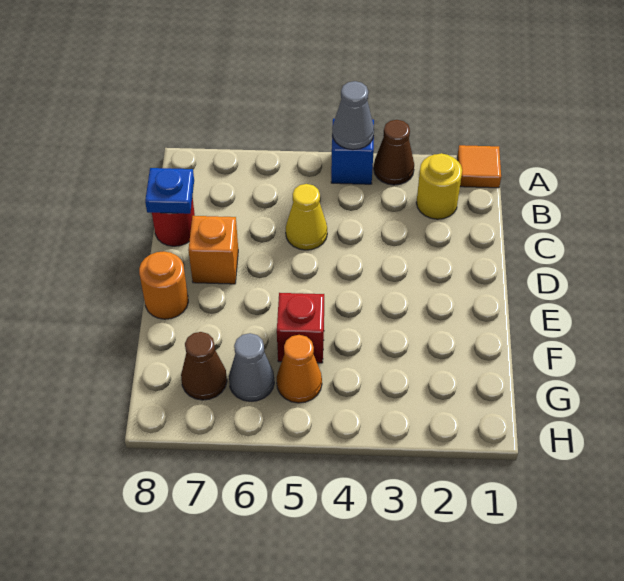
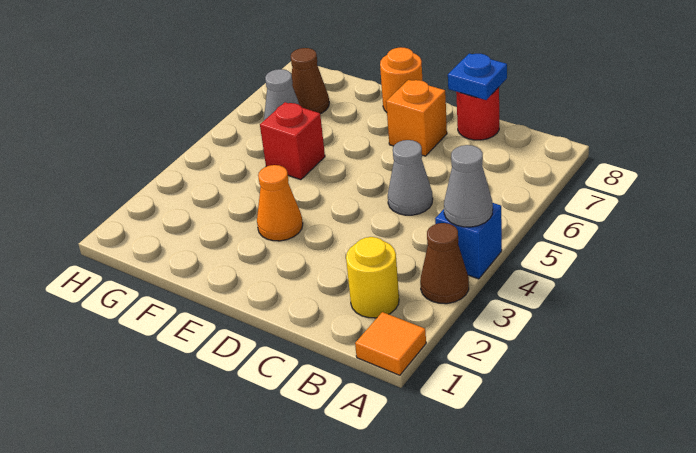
yellow 1x1 cone [286,184,327,250] -> grey 1x1 cone [388,140,433,215]
orange 1x1 cone [277,335,322,403] -> orange 1x1 cone moved to [257,165,303,241]

